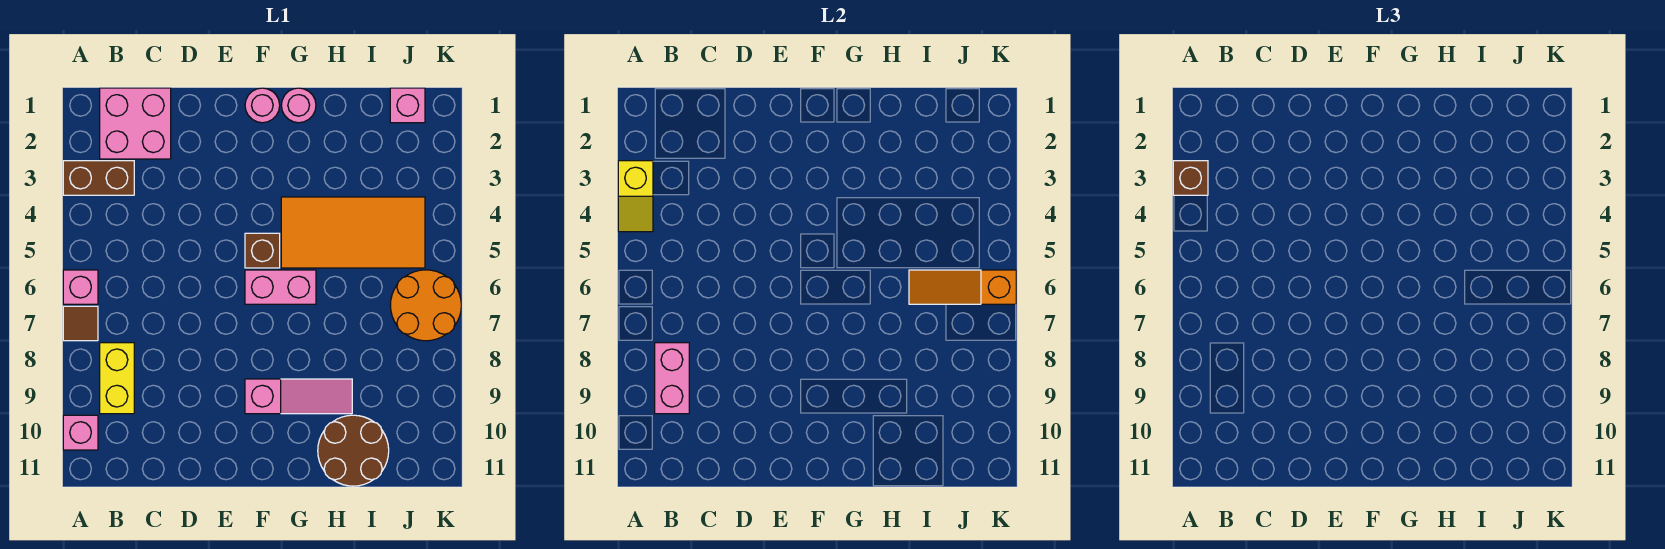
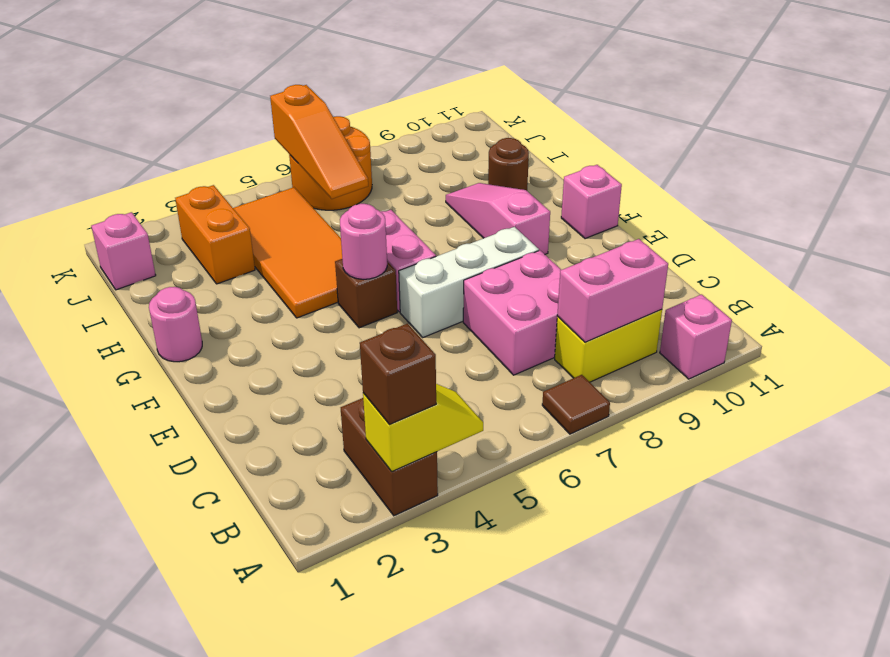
pink 1x1 brick [63,270,98,304] -> pink 1x1 brick moved to [561,165,622,239]
pink 2x2 brick [100,88,171,159] -> pink 2x2 brick moved to [463,250,561,375]
none -> white 1x3 brick [399,227,539,337]
pink 1x1 round brick [245,88,280,123] -> pink 1x1 round brick moved to [340,204,387,279]
brown 2x2 round brick [318,415,389,486] -> brown 1x1 round brick [488,138,529,191]
none -> orange 1x2 brick [175,185,255,284]

